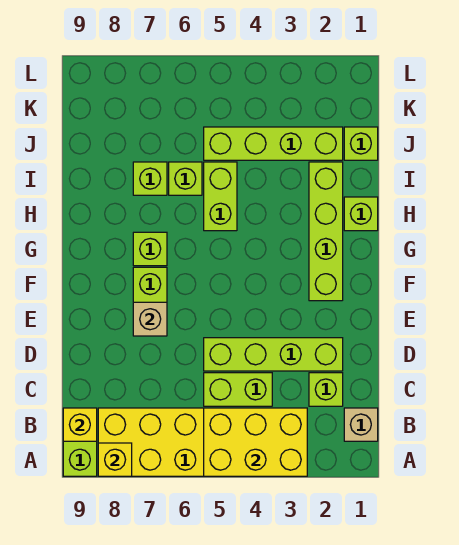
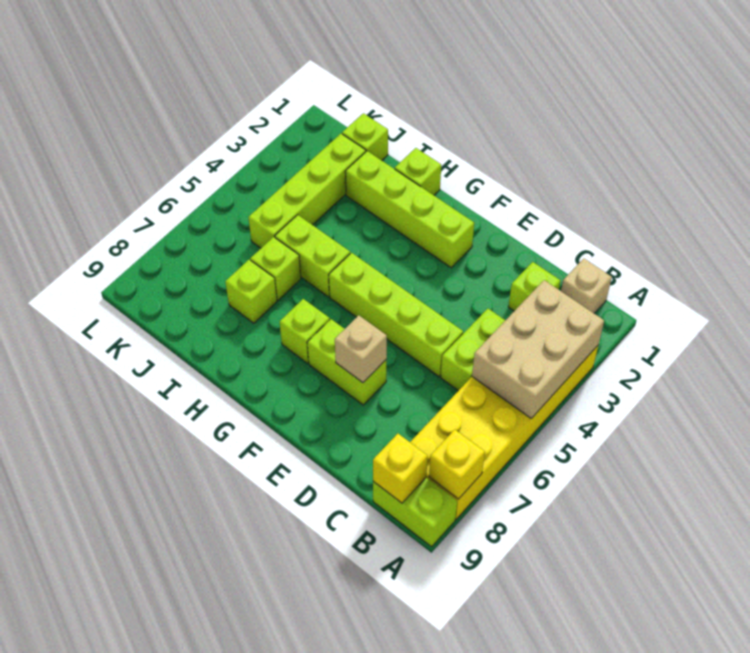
yellow 2x3 brick [204,408,307,476] -> tan 2x3 brick [472,280,604,419]
lime 1x4 brick [204,338,343,371] -> lime 1x4 brick turned to [329,253,463,377]

